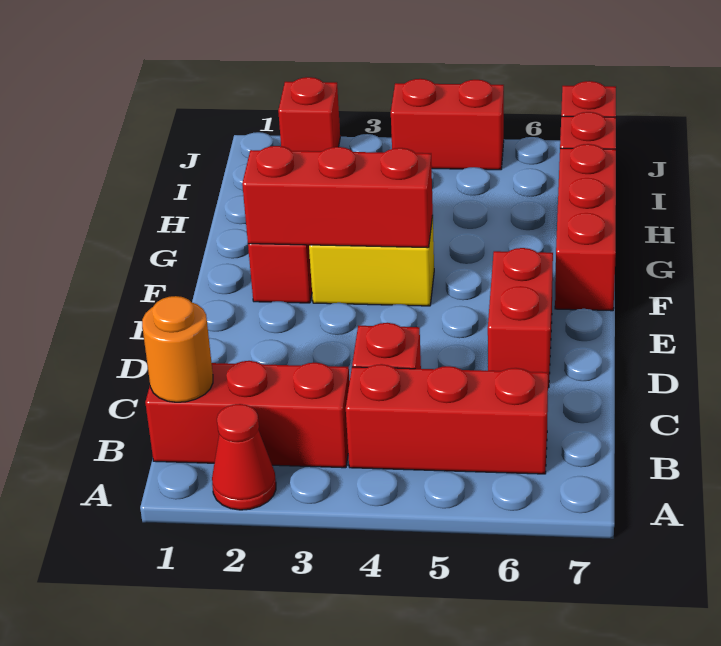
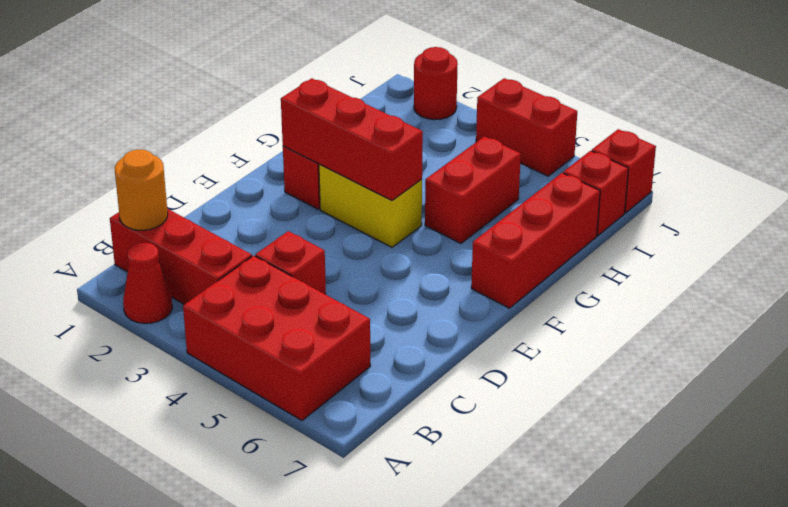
red 1x3 brick [346,364,548,474] -> red 2x3 brick [183,256,370,421]
red 1x2 brick [488,248,553,388] -> red 1x2 brick moved to [425,136,521,243]
red 1x1 brick [278,77,340,151] -> red 1x1 round brick [414,47,458,120]

